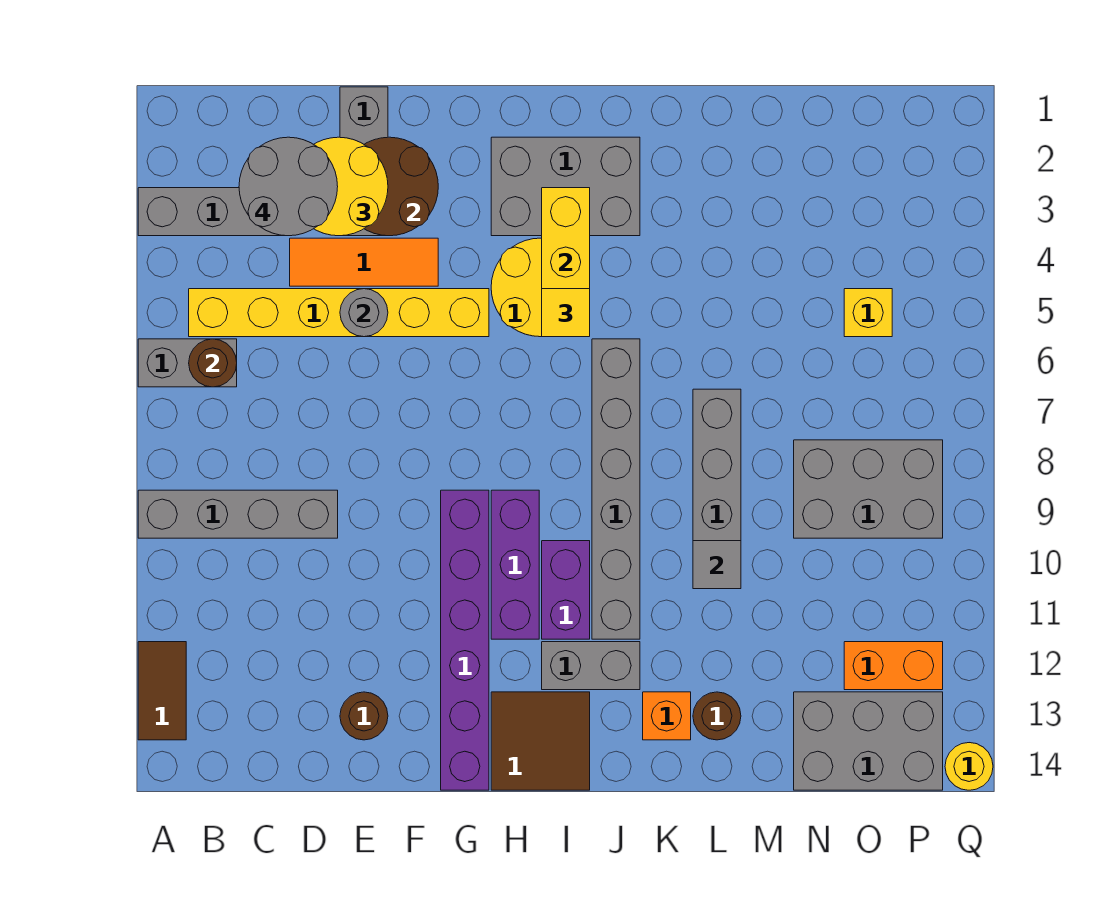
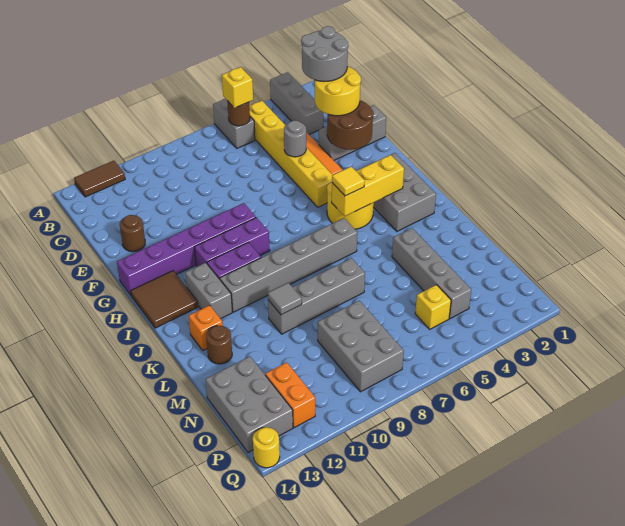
grey 1x4 brick [138,490,338,538] -> grey 1x4 brick moved to [392,228,471,319]
none -> yellow 1x1 brick [222,67,253,108]

